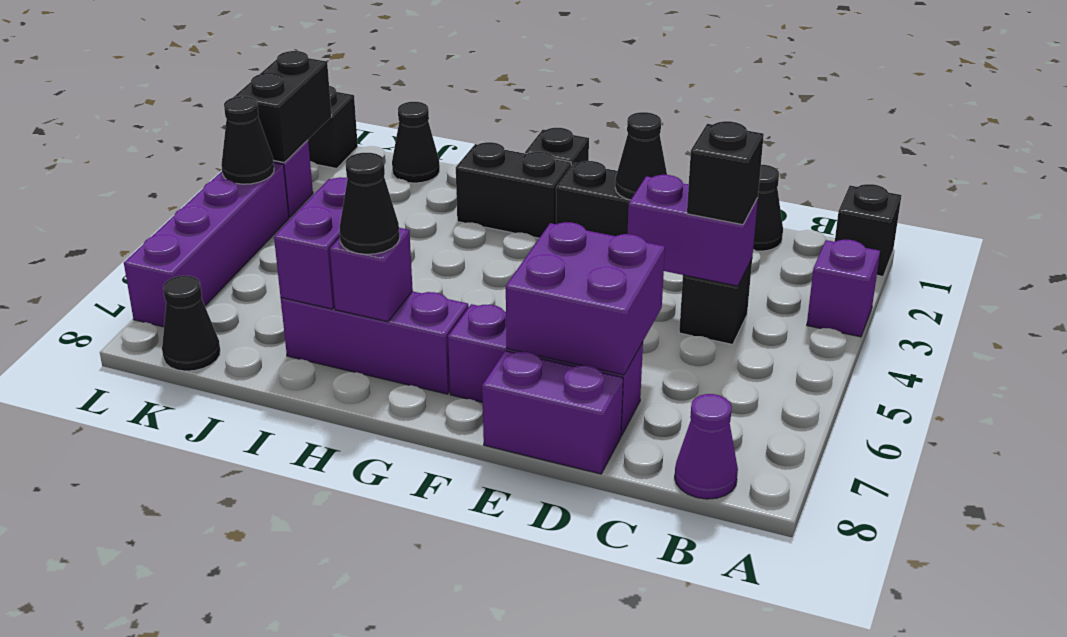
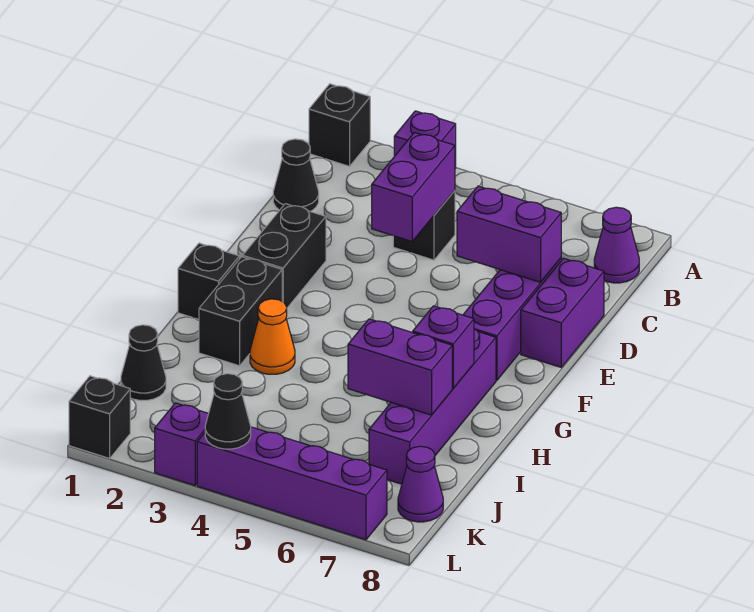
black 1x1 brick [687,121,764,225] -> none
purple 2x2 brick [506,222,665,375] -> purple 1x2 brick [457,186,561,282]
black 1x1 cone [615,112,667,200] -> none
purple 1x3 brick [281,291,468,394] -> purple 1x4 brick [369,329,496,484]
none -> orange 1x1 cone [250,299,295,374]
black 1x1 cone [340,153,400,254] -> none
black 1x1 cone [162,276,220,371] -> purple 1x1 cone [398,446,443,522]
black 1x2 brick [234,51,332,163] -> none

